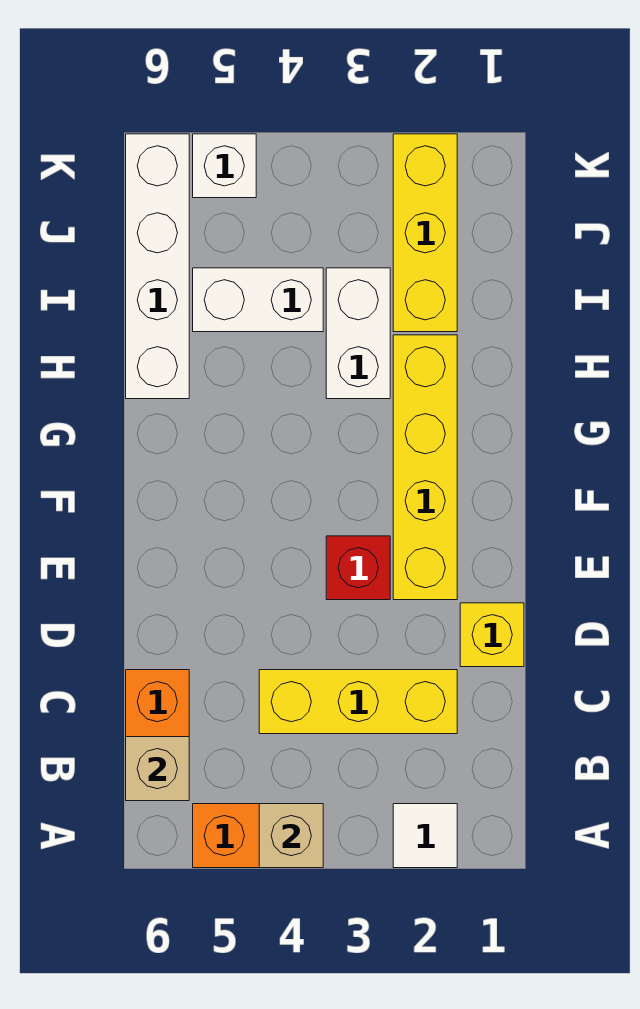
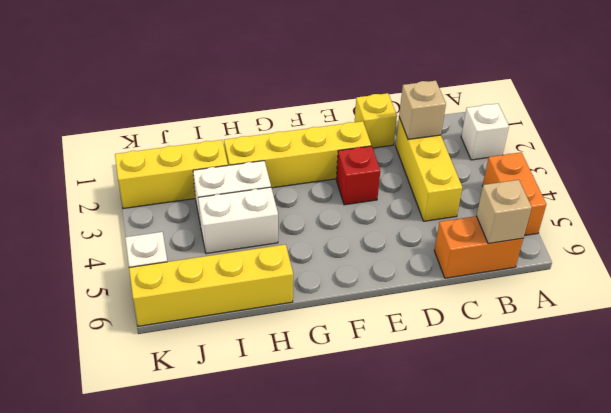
white 1x1 tile [393,804,457,868] -> white 1x1 brick [461,104,509,160]
tan 1x1 brick [259,804,323,868] -> tan 1x1 brick moved to [399,81,446,139]
white 1x4 brick [126,134,189,399] -> yellow 1x4 brick [129,244,293,326]
white 1x2 brick [193,268,323,332] -> white 1x2 brick turned to [198,187,278,254]

